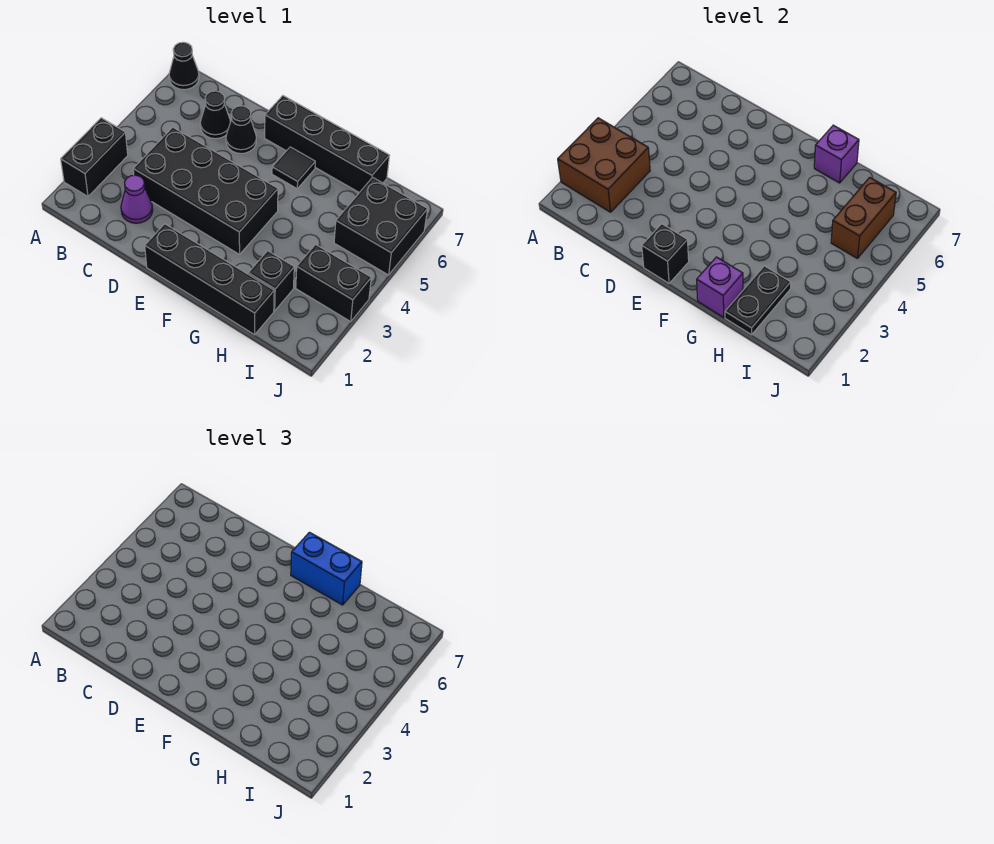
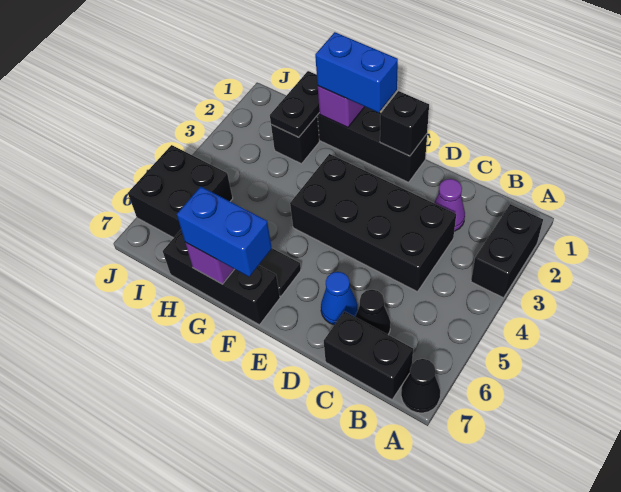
brown 2x2 brick [558,118,650,212] -> none
black 1x1 cone [226,106,256,154] -> blue 1x1 cone [321,272,357,325]
black 1x4 brick [265,96,390,193] -> black 1x3 brick [163,230,280,325]
none -> blue 1x2 brick [315,32,398,113]
black 1x2 brick [296,244,371,322] -> black 1x2 brick moved to [324,312,413,400]
brown 1x2 brick [831,177,896,259] -> none

